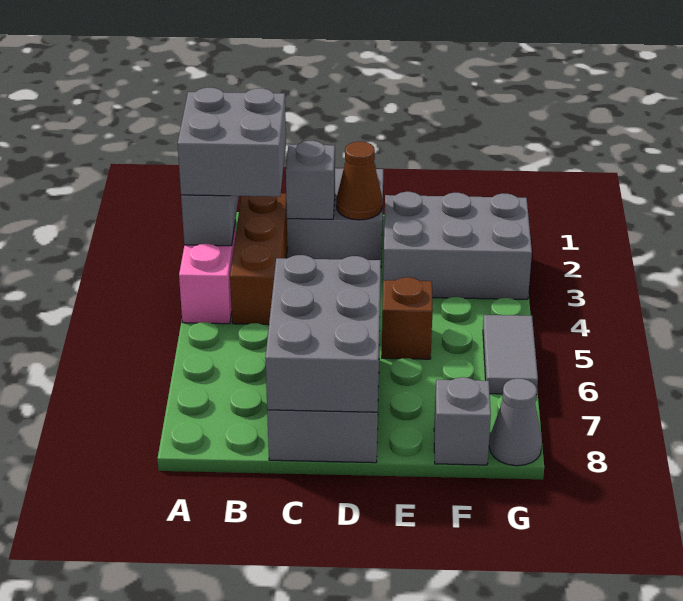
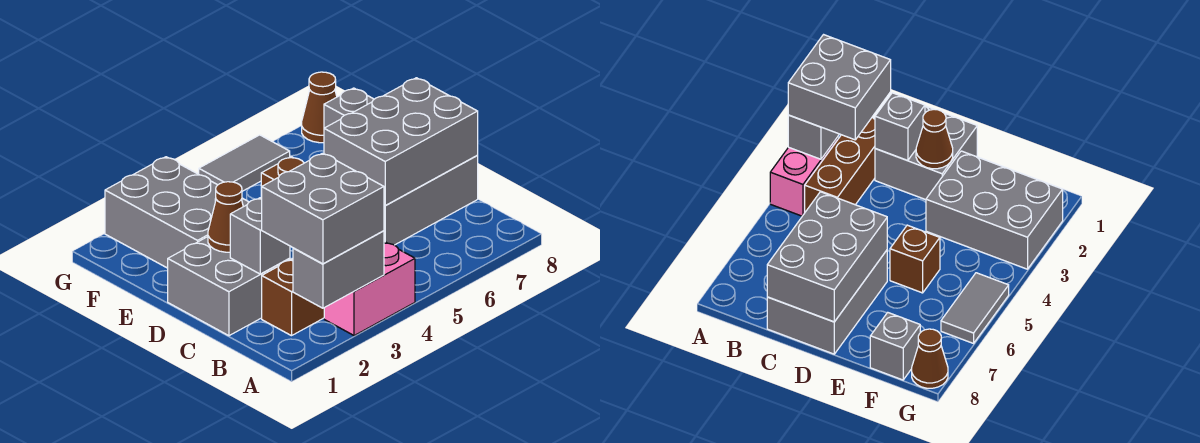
grey 1x1 cone [489,379,542,466] -> brown 1x1 cone [302,72,337,143]

